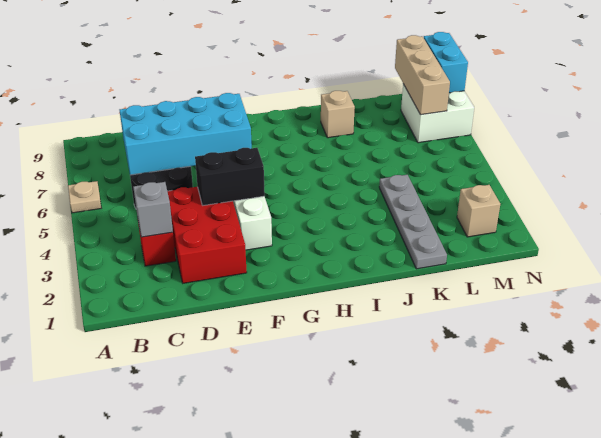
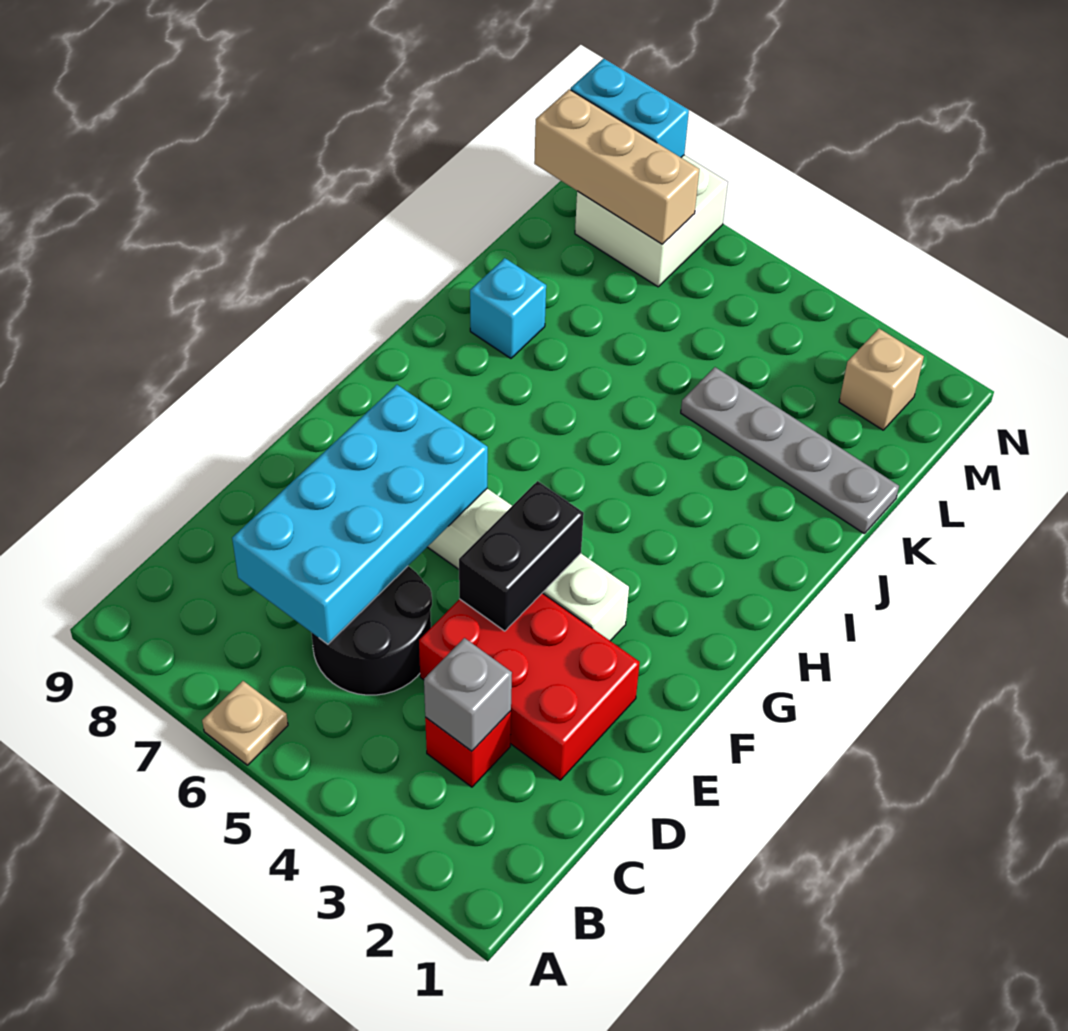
tan 1x1 brick [321,91,355,138] -> cyan 1x1 brick [470,258,546,358]

